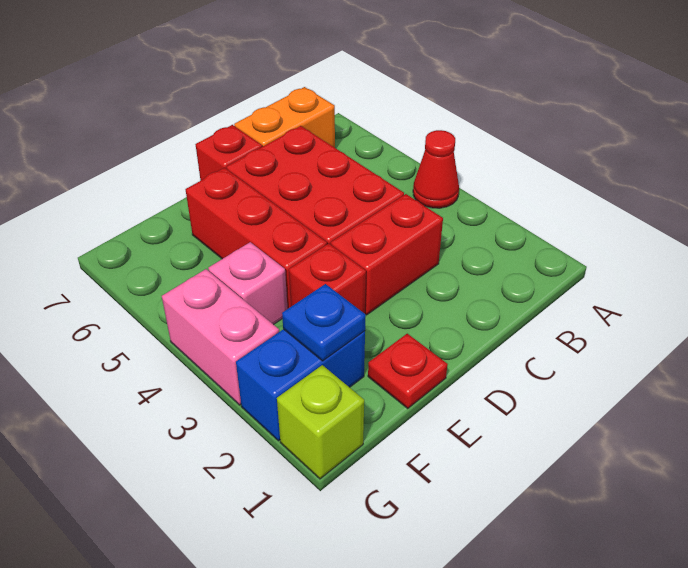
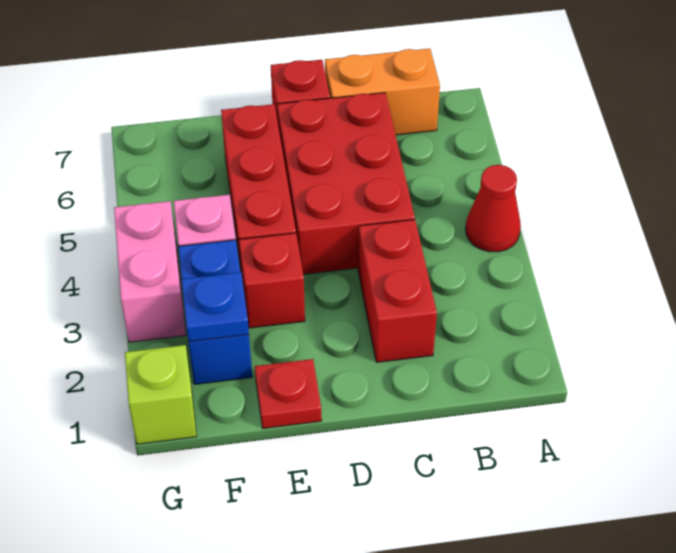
red 1x2 brick [331,194,443,315] -> red 1x2 brick turned to [358,220,437,362]
blue 1x2 brick [236,329,365,441] -> blue 1x2 brick turned to [178,240,252,384]

